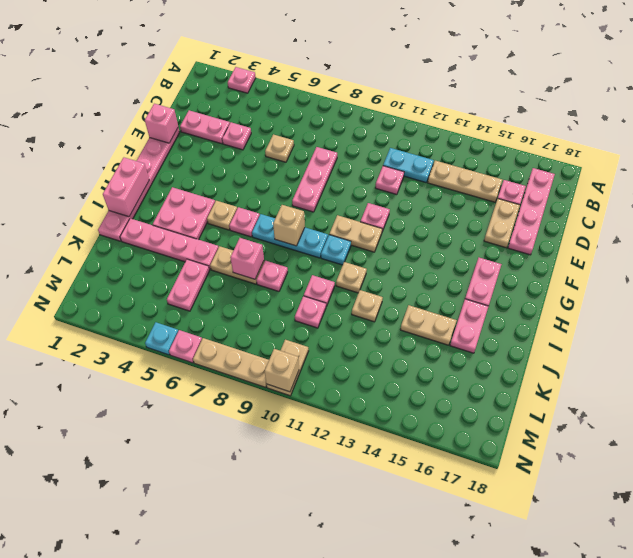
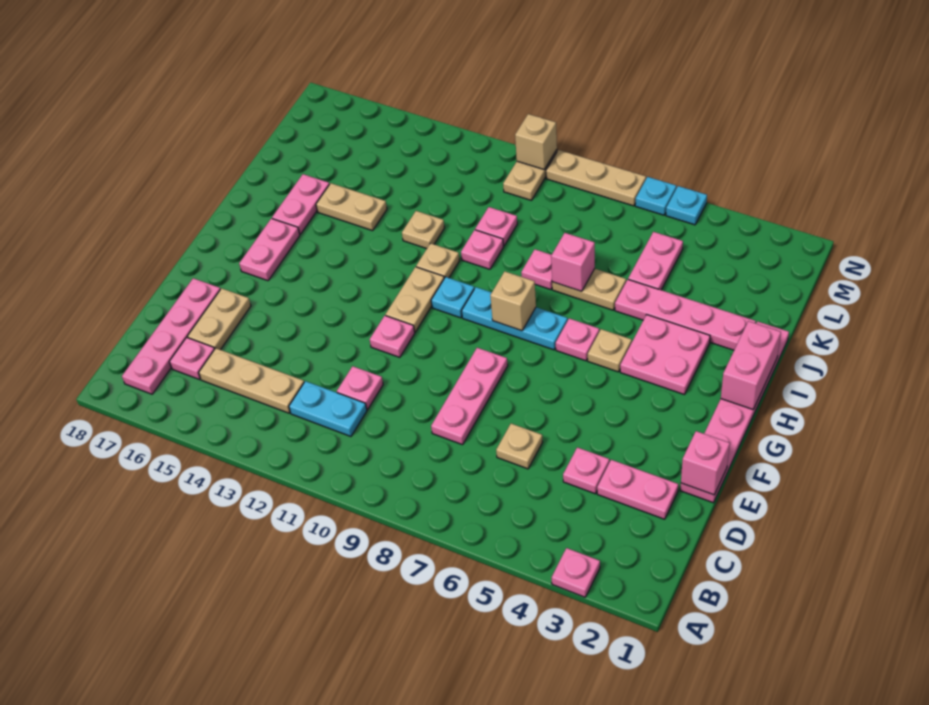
tan 1x2 plate [329,215,382,252] -> tan 1x2 plate turned to [386,267,444,332]
pink 1x1 plate [169,330,202,363] -> cyan 1x1 plate [635,177,676,215]

